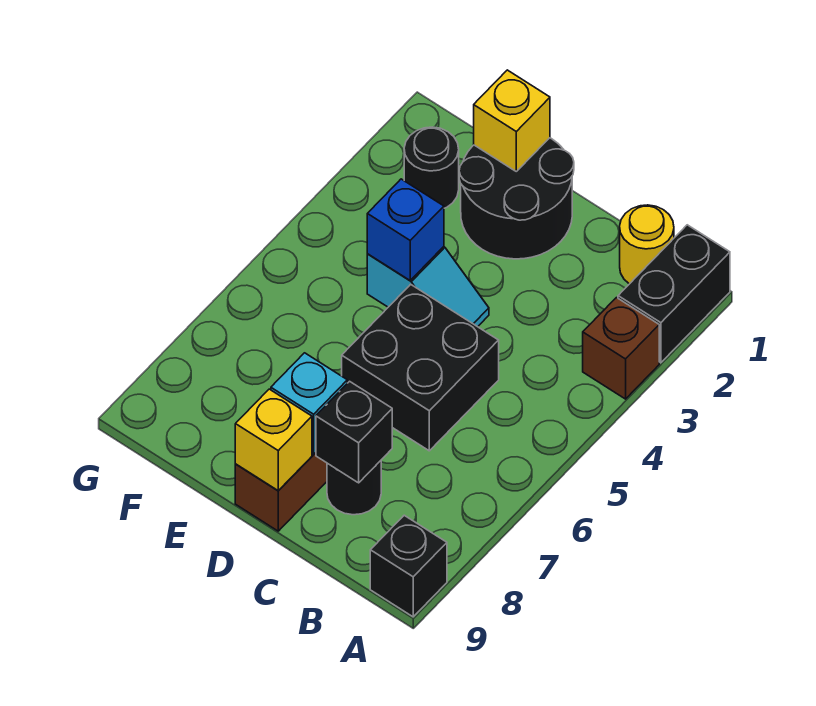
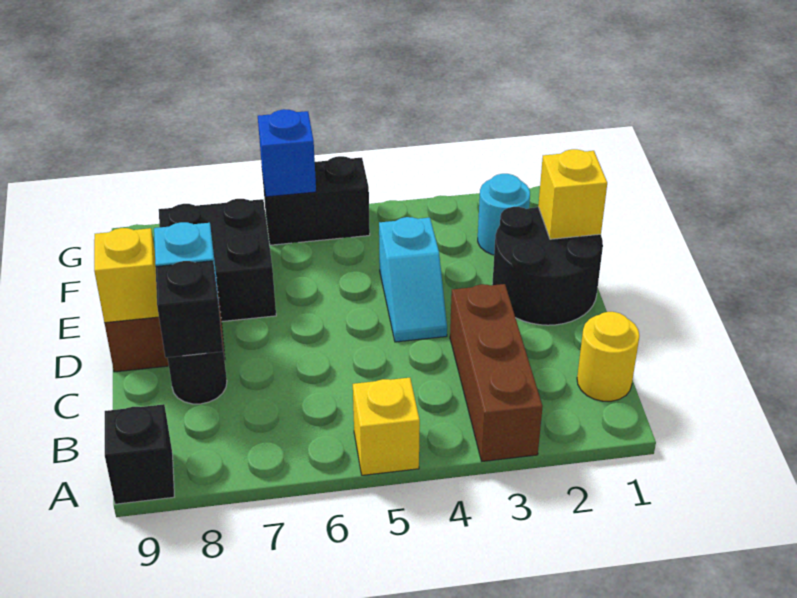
black 1x2 brick [618,225,730,363] -> black 1x2 brick moved to [262,156,370,245]
brown 1x1 brick [583,298,659,399] -> brown 1x3 brick [450,284,543,461]
none -> yellow 1x1 brick [353,378,420,475]
black 2x2 brick [342,284,499,451] -> black 2x2 brick moved to [159,199,276,321]
blue 1x1 brick [367,179,444,280] -> blue 1x1 brick moved to [258,109,316,197]
black 1x1 round brick [404,127,459,208] -> cyan 1x1 round brick [478,174,530,255]

